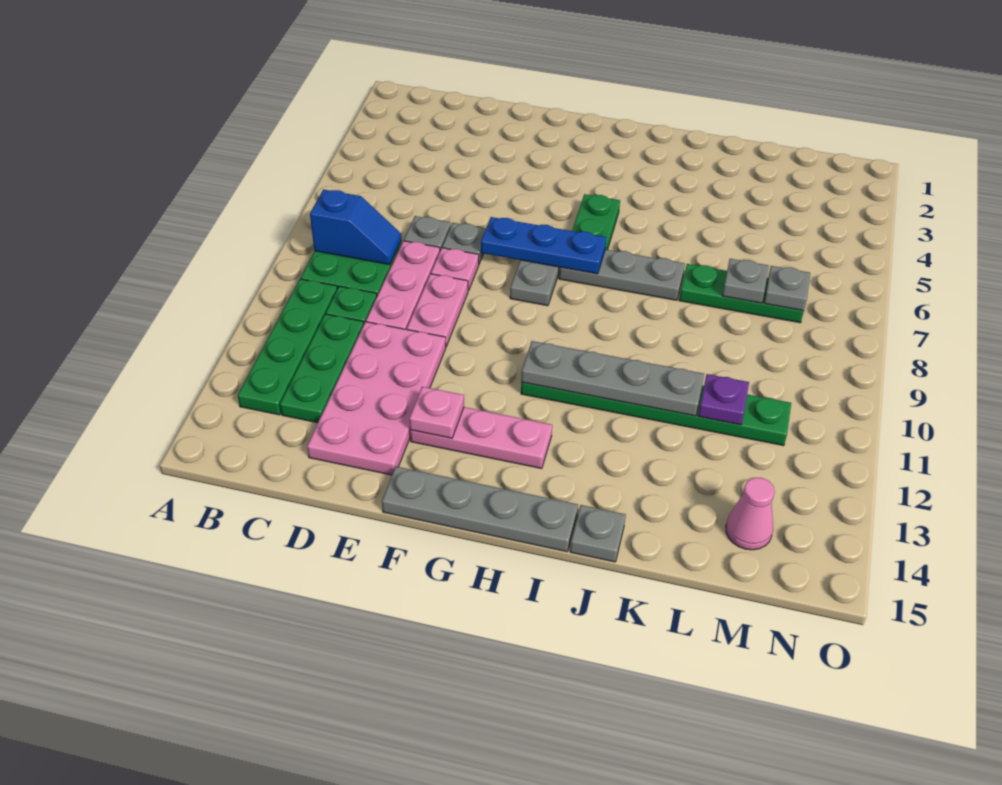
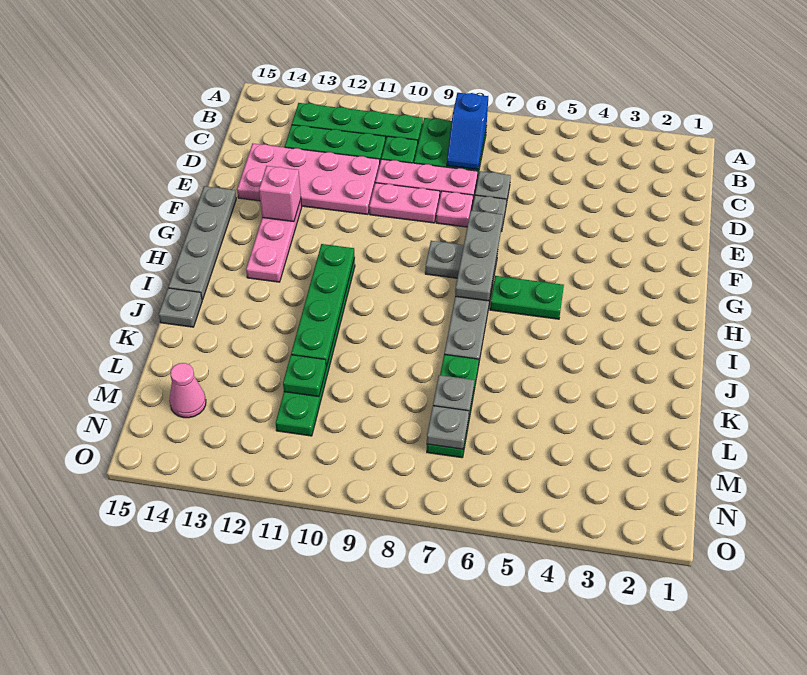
blue 1x3 plate [481,217,606,274] -> grey 1x3 plate [455,210,503,301]
pink 1x1 plate [409,387,464,438] -> pink 1x1 brick [259,166,301,222]
grey 1x4 plate [521,341,704,416] -> green 1x4 plate [291,244,355,367]
purple 1x1 plate [698,374,749,425] -> green 1x1 plate [283,355,326,397]

